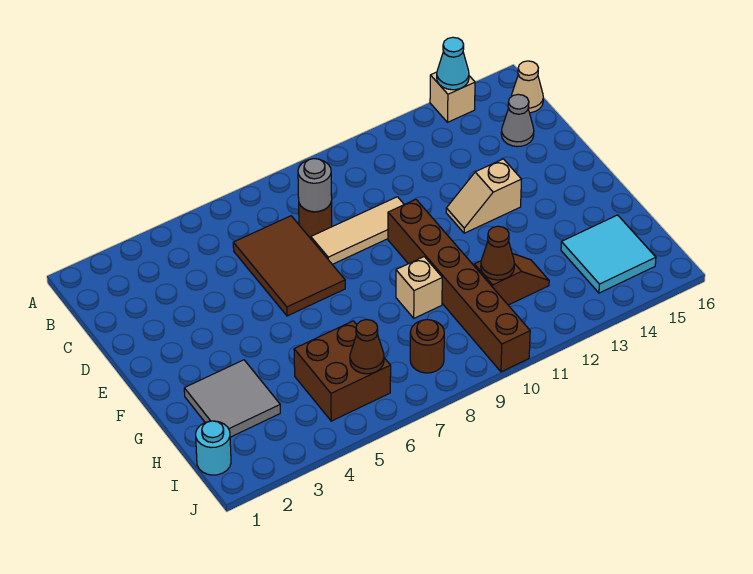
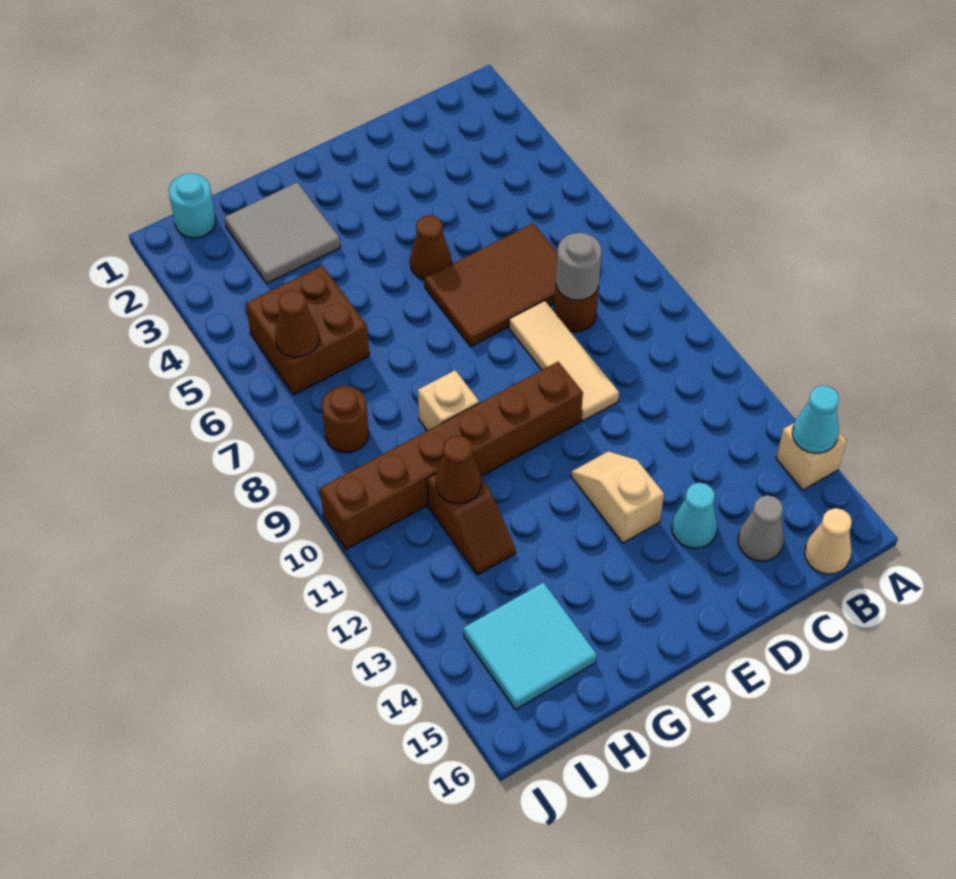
none -> cyan 1x1 cone [672,483,718,548]
none -> brown 1x1 cone [410,215,451,279]

